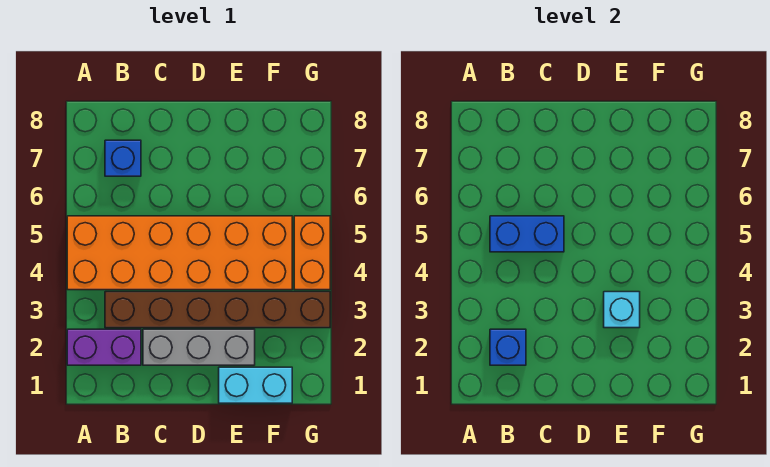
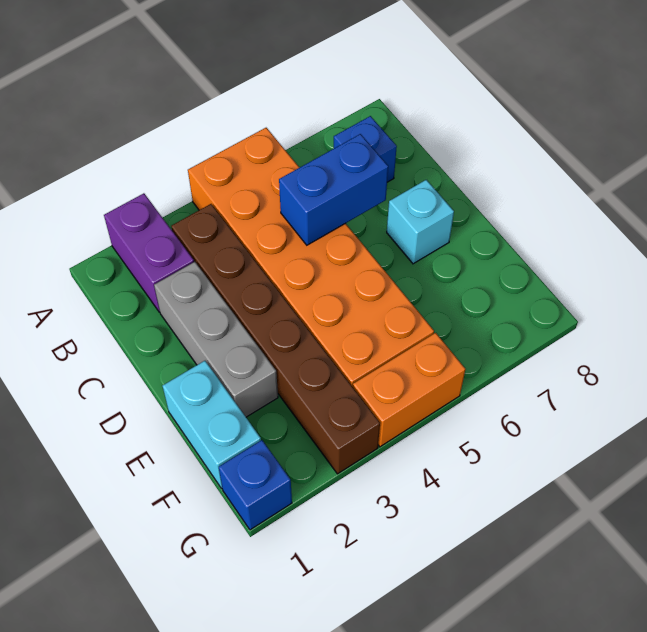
blue 1x1 brick [490,329,526,365] -> blue 1x1 brick moved to [219,440,292,530]
blue 1x2 brick [490,216,564,252] -> blue 1x2 brick turned to [279,134,388,245]
cyan 1x1 brick [604,292,640,328] -> cyan 1x1 brick moved to [387,180,454,264]

